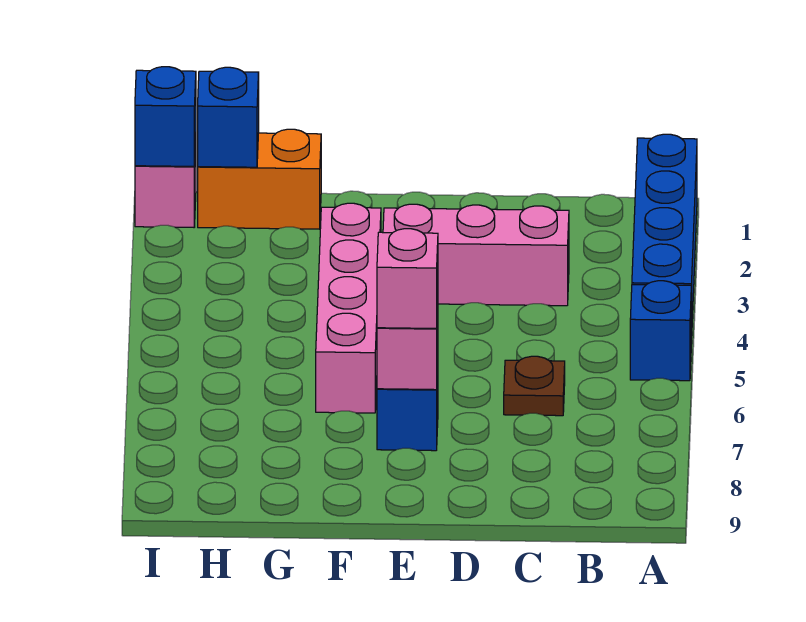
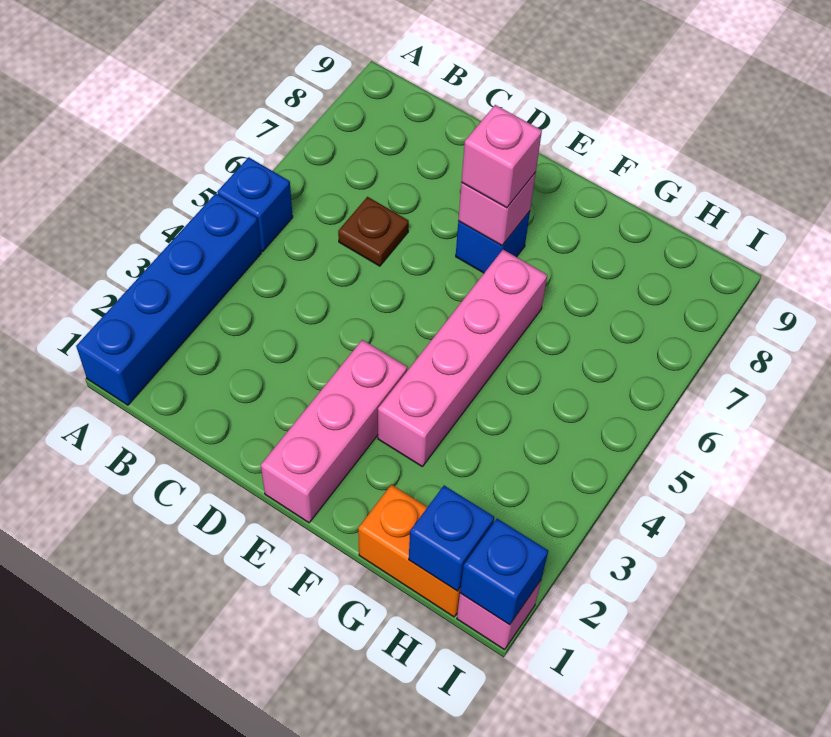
pink 1x3 brick [383,204,569,306] -> pink 1x3 brick turned to [261,340,407,523]

